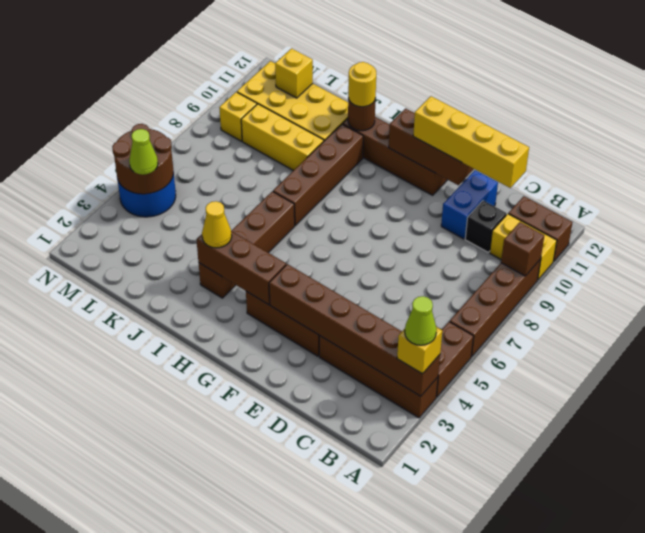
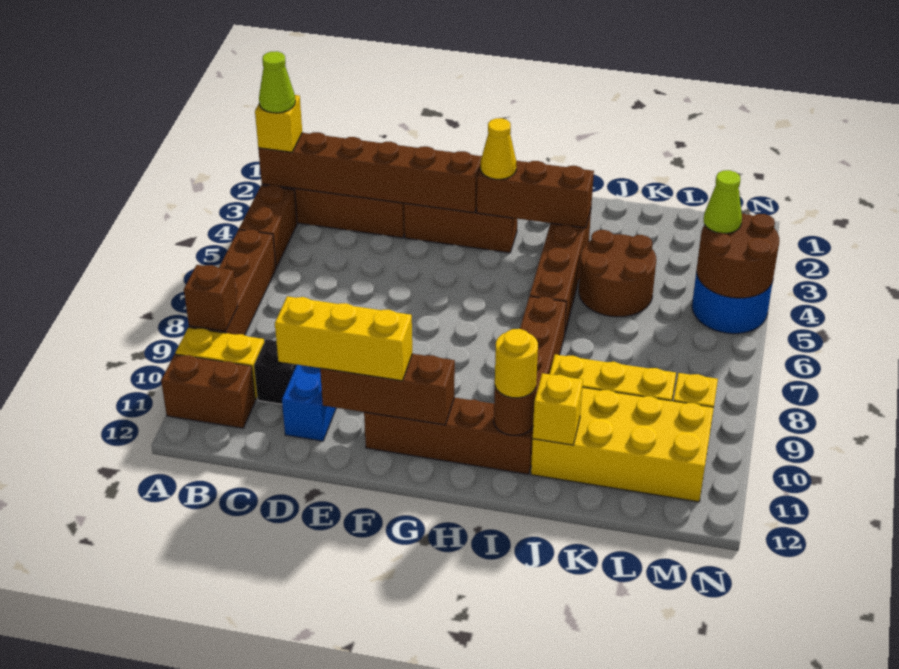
yellow 1x4 brick [413,96,529,188] -> yellow 1x3 brick [275,296,412,381]
yellow 1x1 cone [202,201,232,248] -> yellow 1x1 cone moved to [480,118,516,179]
none -> brown 2x2 round brick [579,230,656,317]
yellow 1x1 brick [275,48,313,98] -> yellow 1x1 brick moved to [533,373,583,445]

